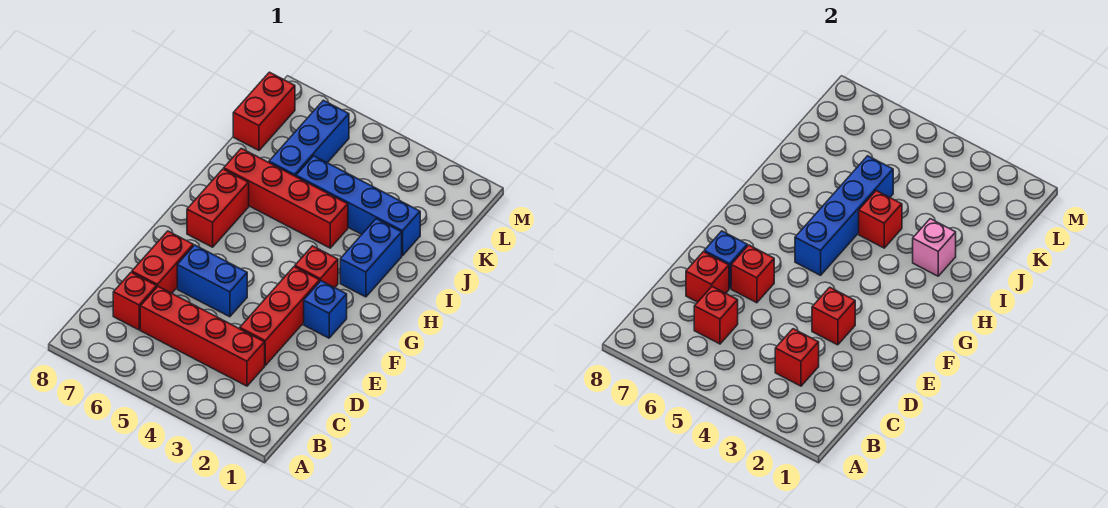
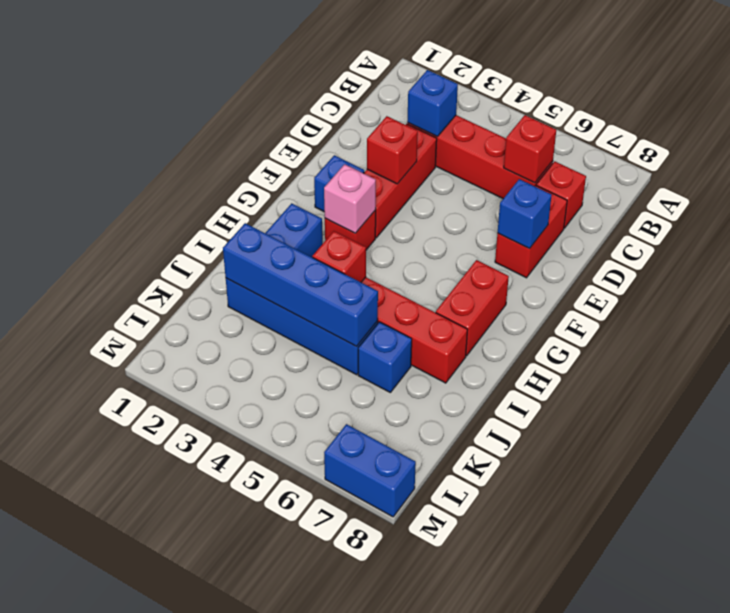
red 1x1 brick [775,329,819,386] -> blue 1x1 brick [407,70,458,136]
red 1x1 brick [686,252,729,302] -> none
blue 1x2 brick [177,245,247,317] -> blue 1x2 brick moved to [324,424,416,517]
red 1x1 brick [731,245,774,303] -> none
blue 1x4 brick [795,156,893,275] -> blue 1x4 brick turned to [223,223,378,346]
pink 1x1 brick [913,219,956,276] -> pink 1x1 brick moved to [324,164,376,233]
blue 1x3 brick [269,100,349,176] -> blue 1x1 brick [358,322,412,392]
red 1x2 brick [233,72,295,150] -> none

